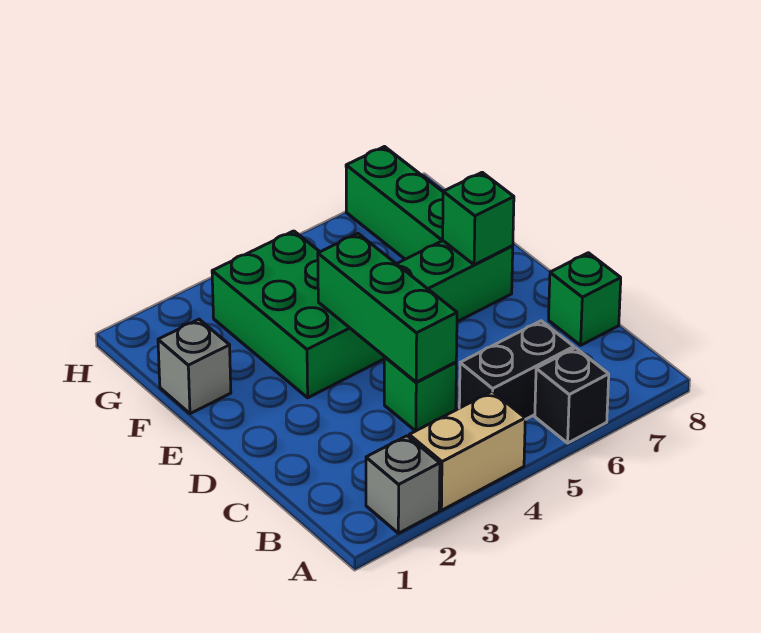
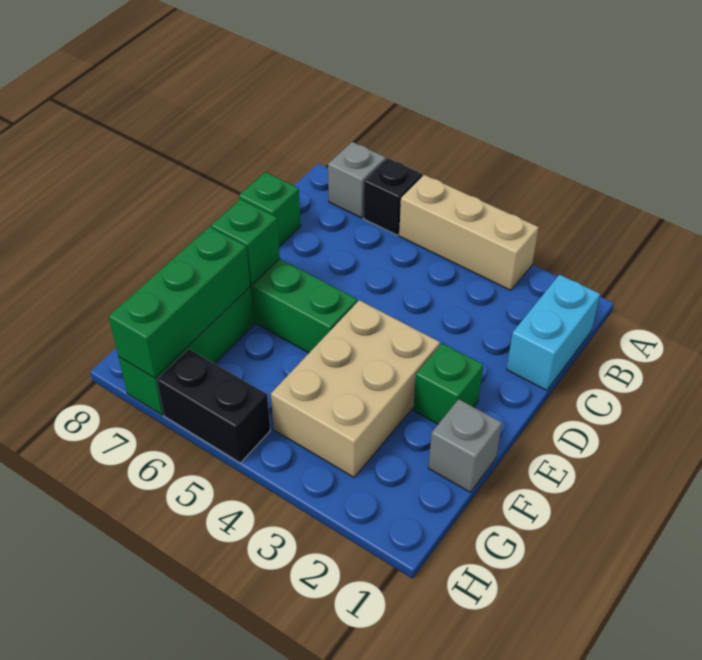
grey 1x1 brick [366,436,440,533] -> grey 1x1 brick moved to [328,142,386,218]
tan 1x2 brick [409,391,525,510] -> tan 1x3 brick [399,175,539,290]
none -> cyan 1x2 brick [507,275,600,390]
black 1x2 brick [459,321,574,420] -> black 1x2 brick moved to [157,349,270,463]
green 1x1 brick [384,357,456,431] -> green 1x1 brick moved to [413,343,483,424]
green 1x3 brick [318,234,457,382] -> green 1x3 brick moved to [109,227,250,378]
green 2x3 brick [212,231,385,398] -> tan 2x3 brick [271,300,440,477]

